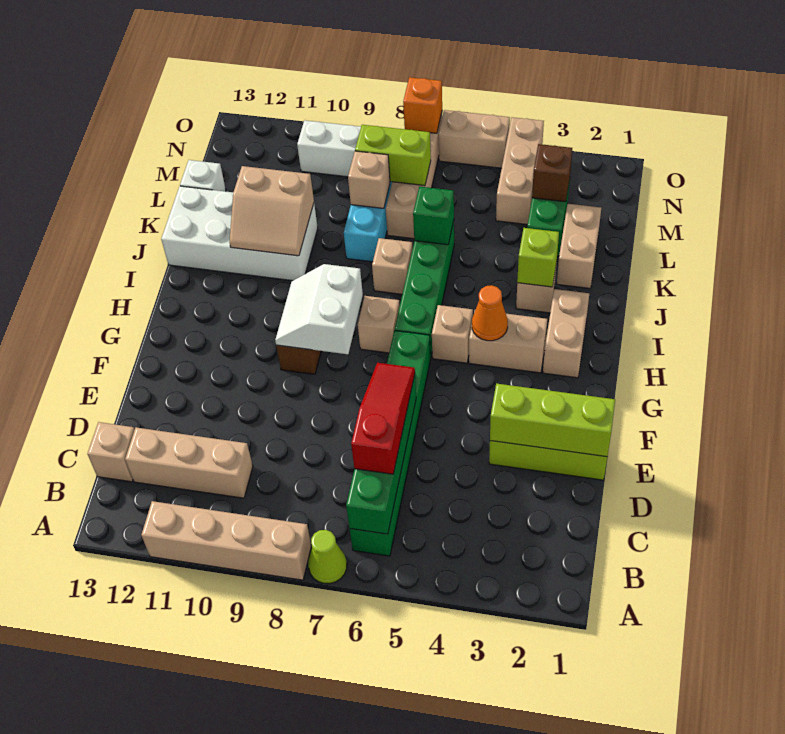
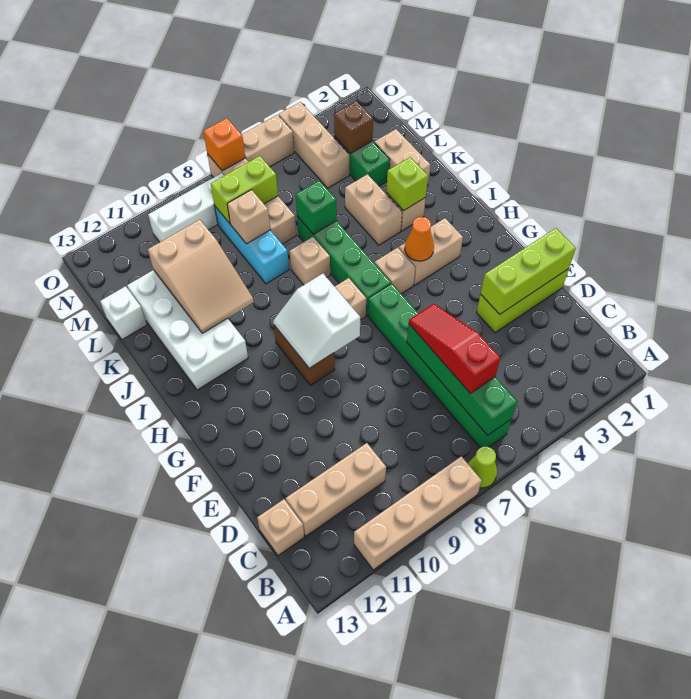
tan 1x2 brick [543,289,589,378] -> tan 1x2 brick moved to [345,174,402,245]
white 2x4 brick [161,186,318,281] -> white 2x4 brick turned to [127,270,248,390]
tan 2x2 slope [230,166,314,256] -> tan 2x3 slope [148,219,254,333]

